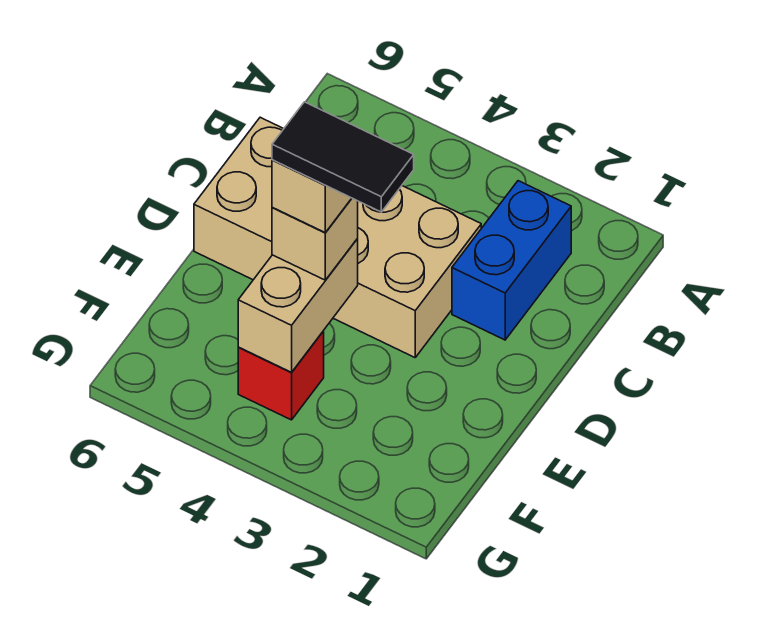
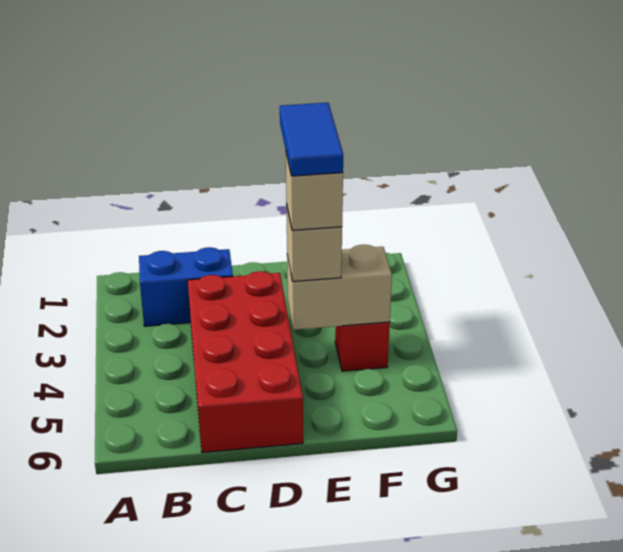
tan 2x4 brick [194,117,481,357] -> red 2x4 brick [188,271,303,453]
black 1x2 tile [272,102,414,212] -> blue 1x2 tile [280,103,343,176]

